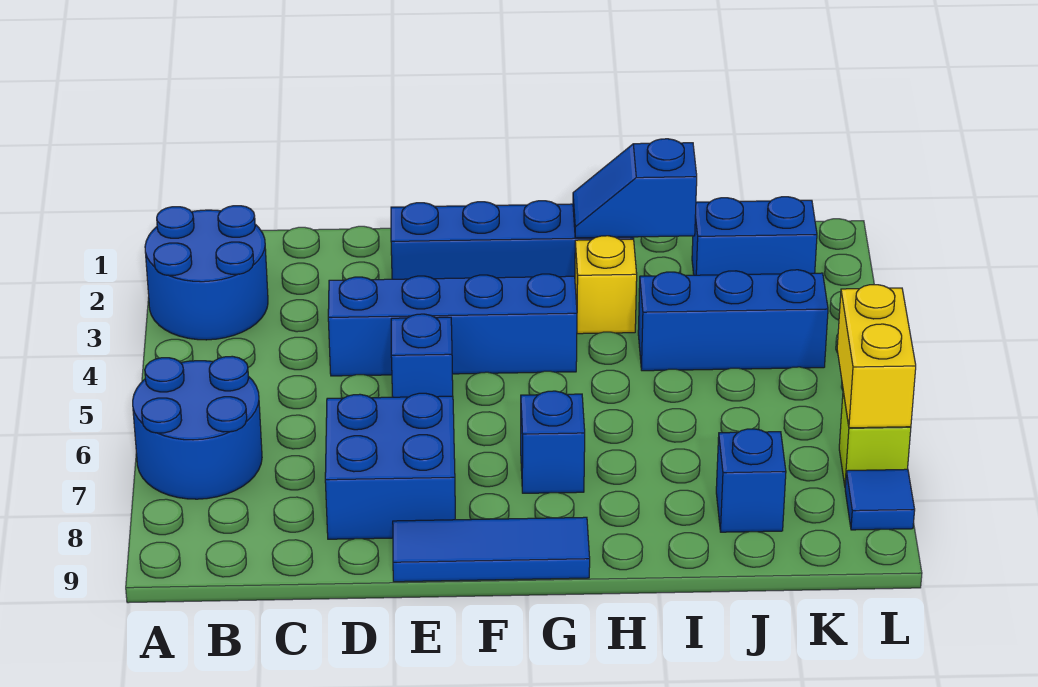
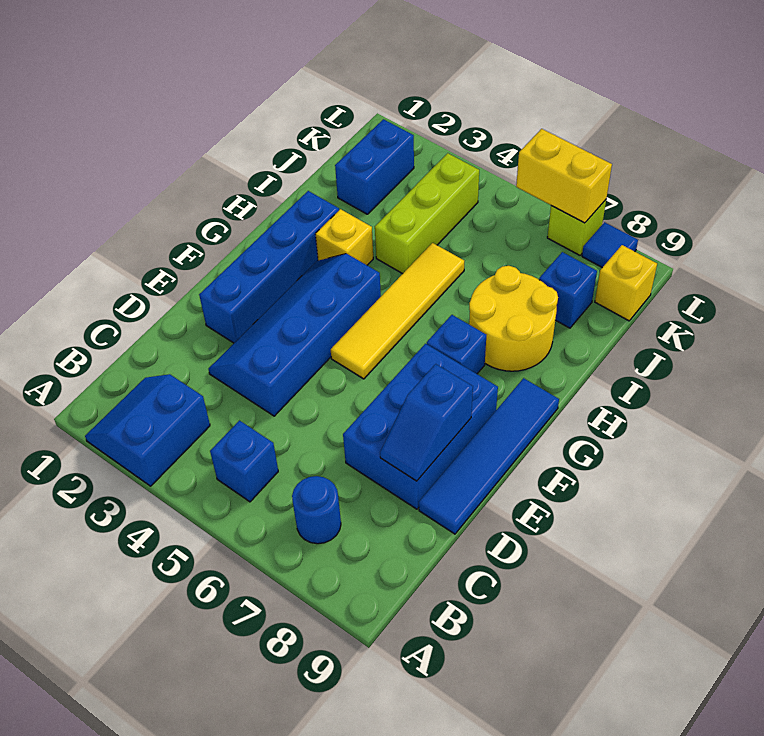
blue 2x2 round brick [145,206,268,340] -> blue 2x2 slope [85,374,210,486]
blue 2x2 round brick [133,356,262,499] -> blue 1x1 round brick [292,476,341,544]
blue 2x2 brick [325,393,455,539] -> blue 2x3 brick [343,344,498,509]
blue 1x1 brick [391,314,453,397] -> blue 1x1 brick moved to [210,421,278,502]
blue 1x3 tile [393,517,590,582] -> blue 1x4 tile [419,378,559,534]
none -> yellow 1x4 tile [331,243,464,379]
blue 1x2 slope [573,139,697,238] -> blue 1x2 slope moved to [380,364,473,481]
none -> yellow 2x2 round brick [469,266,558,371]
blue 1x3 brick [638,270,828,371] -> lime 1x3 brick [375,153,479,274]
none -> yellow 1x1 brick [595,245,657,321]

